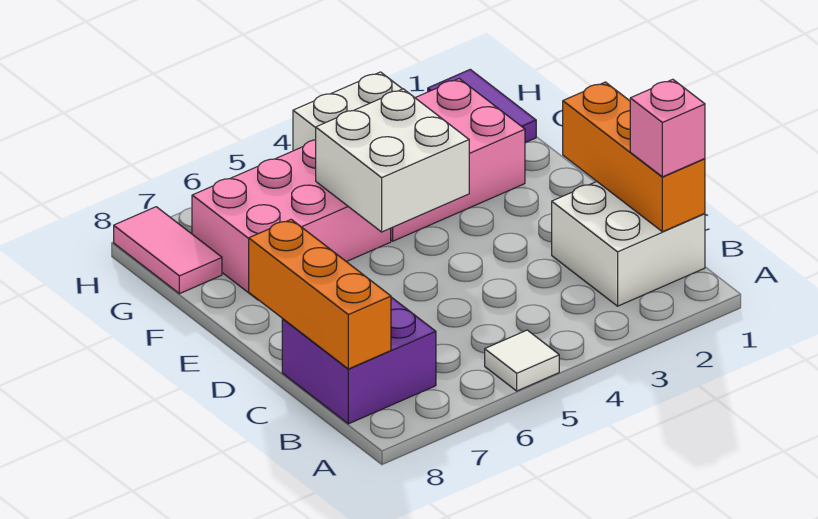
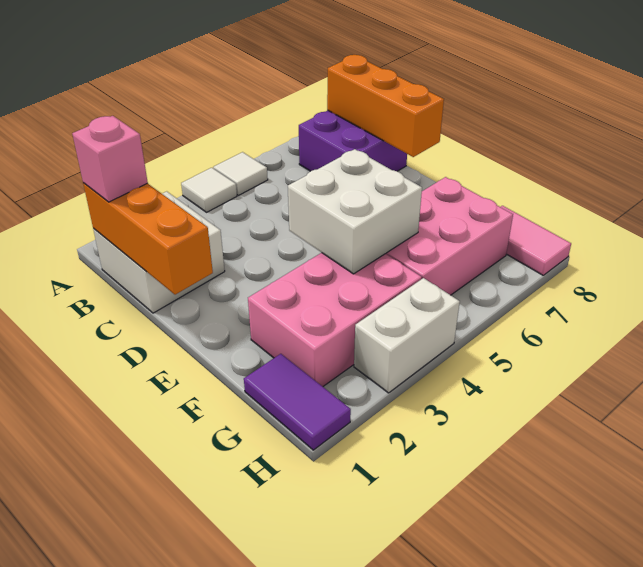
none -> white 1x1 tile [181,168,237,212]

